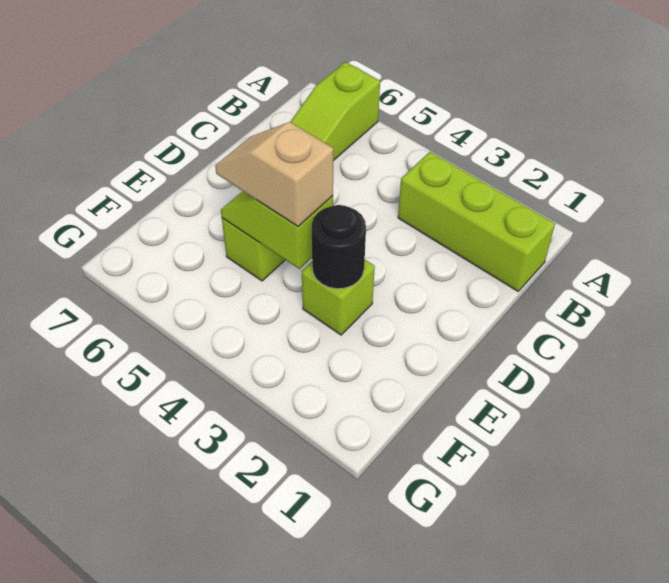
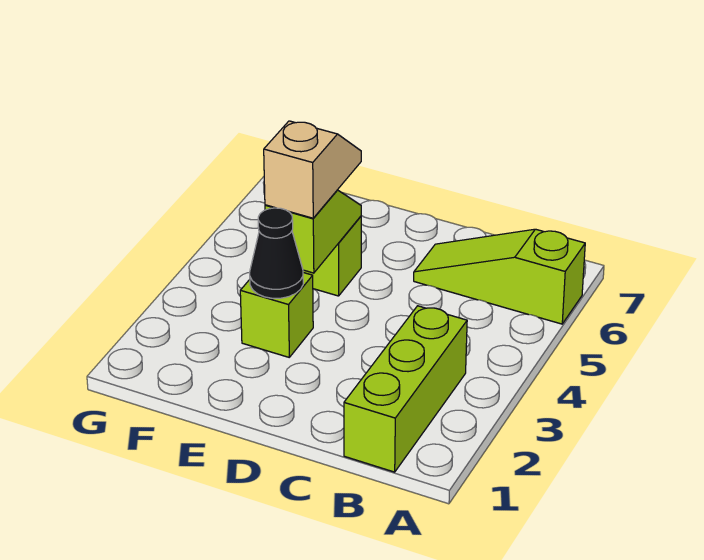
black 1x1 round brick [312,205,366,289] -> black 1x1 cone [250,208,303,298]

